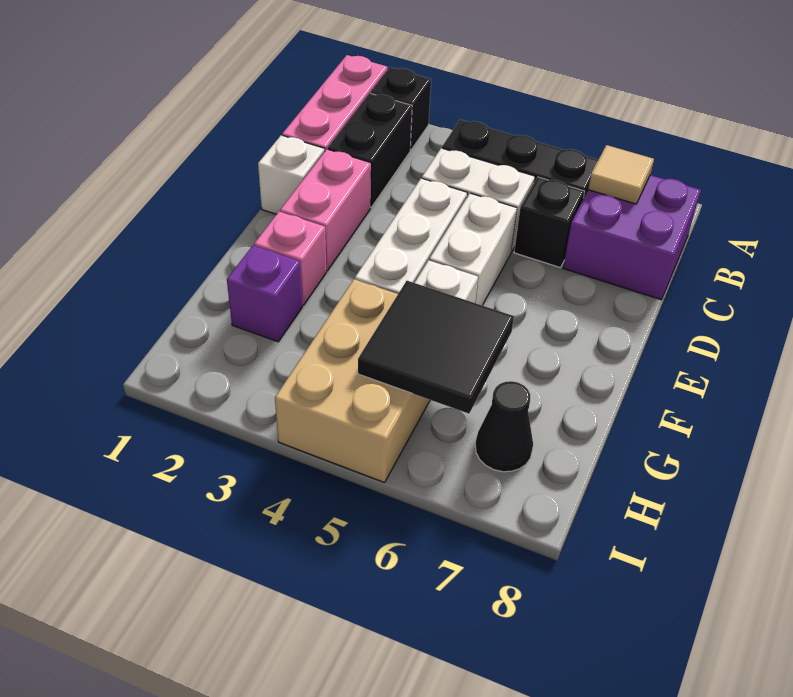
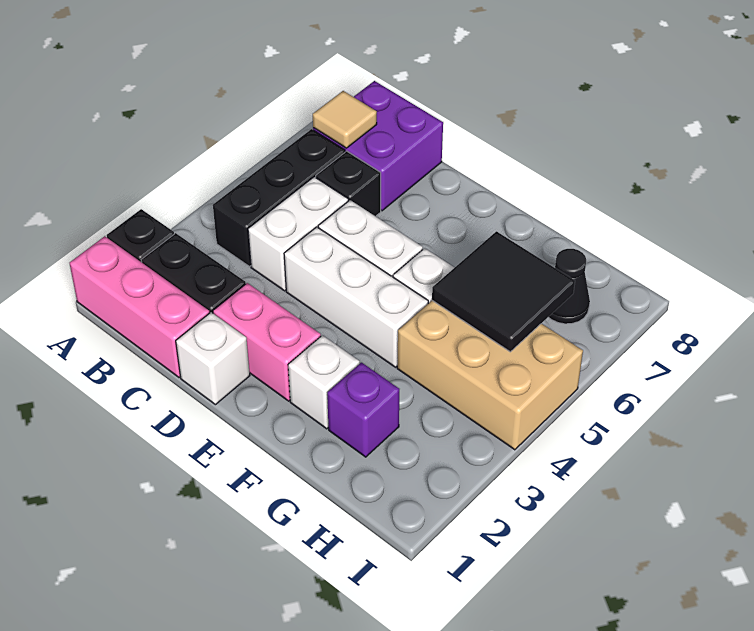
pink 1x1 brick [254,212,326,305] -> white 1x1 brick [288,335,360,429]

